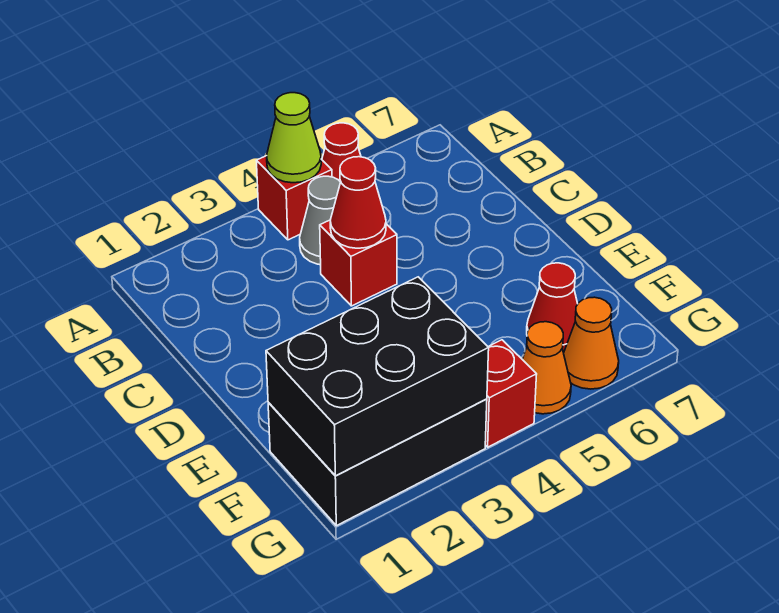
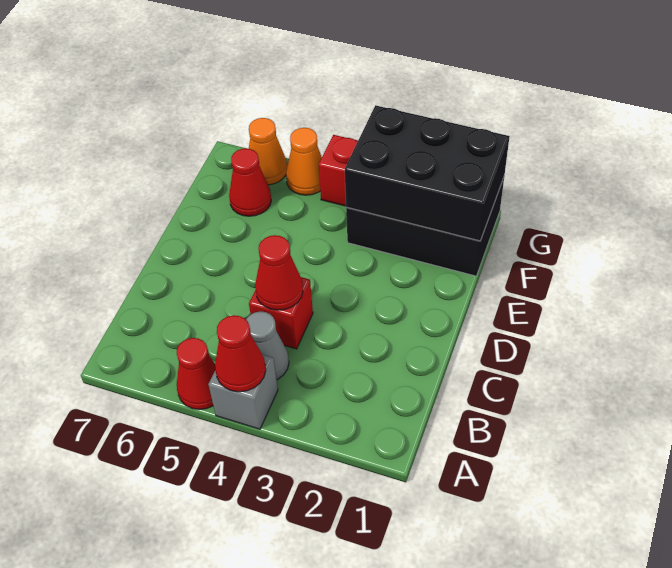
red 1x1 brick [257,156,332,240] -> grey 1x1 brick [209,355,278,429]
lime 1x1 cone [267,93,321,183] -> red 1x1 cone [215,315,266,392]

